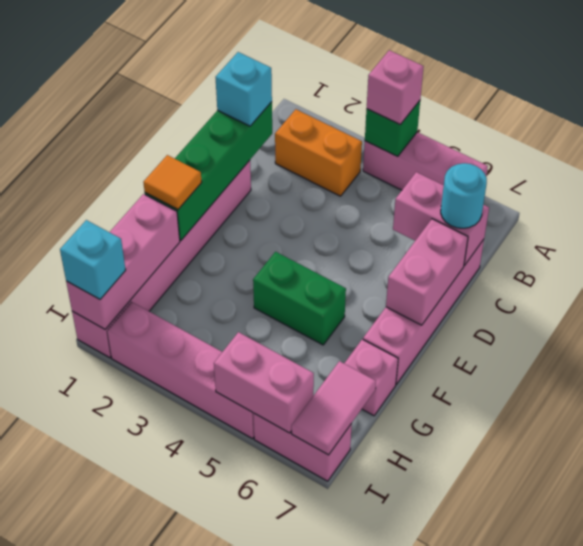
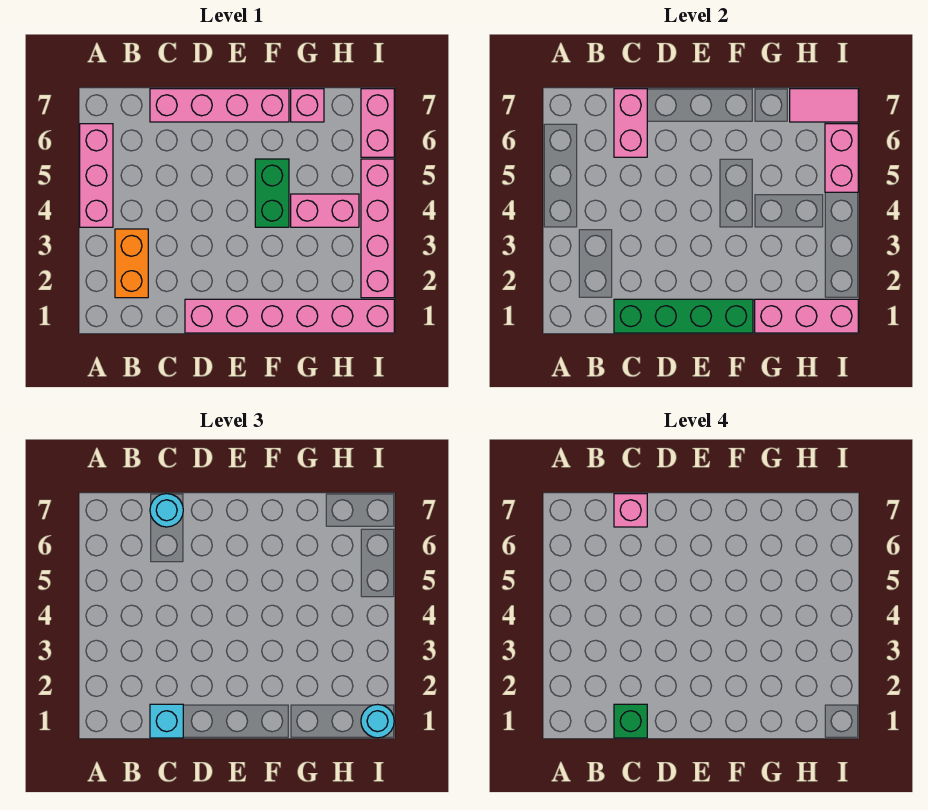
green 1x1 brick [365,101,420,156] -> green 1x1 brick moved to [614,704,647,738]
pink 1x1 brick [367,50,424,125] -> pink 1x1 brick moved to [614,494,647,527]
pink 1x2 brick [386,219,468,325] -> pink 1x2 brick moved to [291,194,359,227]
orange 1x1 tile [143,155,202,210] -> none
cyan 1x1 brick [60,220,126,299] -> cyan 1x1 round brick [361,704,394,738]

